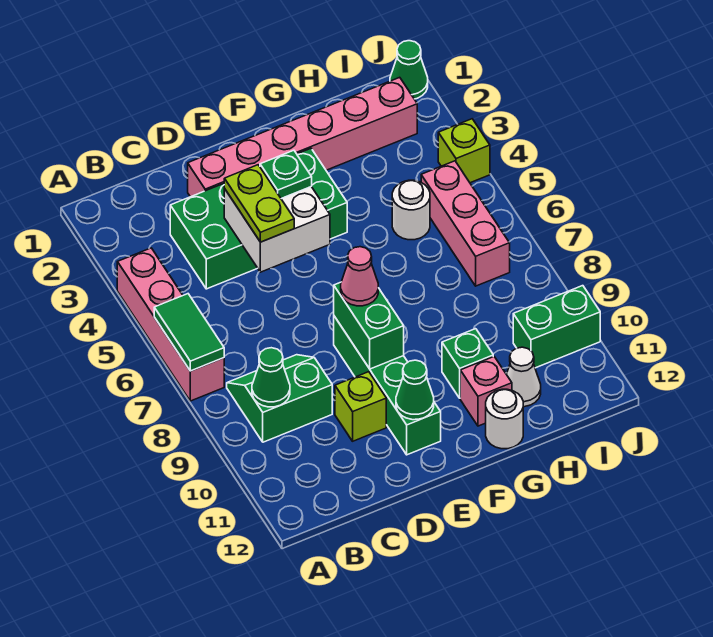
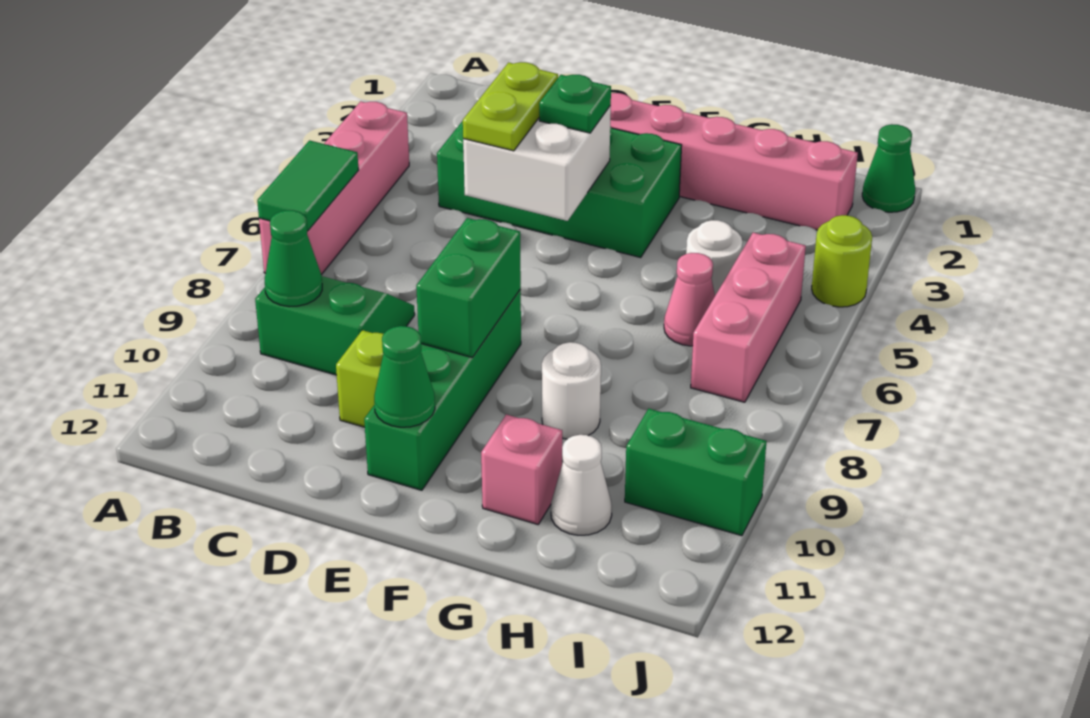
pink 1x1 cone [341,247,378,306] -> pink 1x1 cone moved to [664,253,715,346]
green 1x1 brick [442,329,493,398] -> none
white 1x1 round brick [486,389,523,449] -> white 1x1 round brick moved to [542,342,601,439]
lime 1x1 brick [438,119,490,183] -> lime 1x1 round brick [812,215,872,307]

